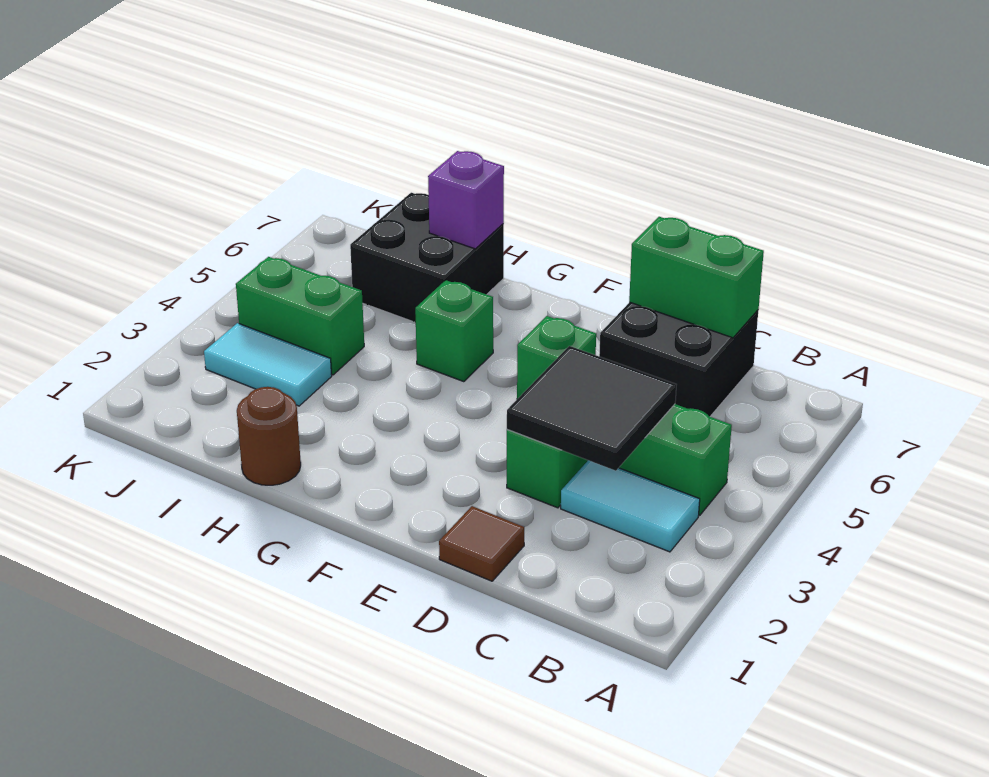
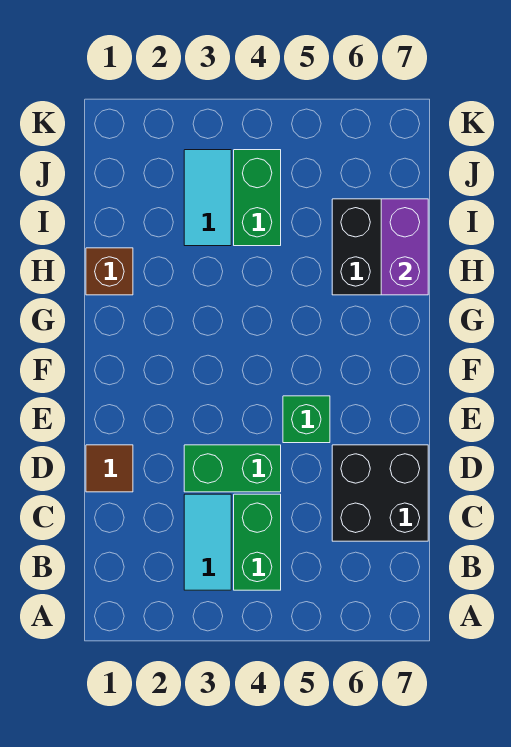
black 2x2 tile [507,346,676,471] -> none
green 1x2 brick [629,217,764,338] -> none
green 1x1 brick [415,280,493,382] -> none
brown 1x1 round brick [237,387,301,485] -> brown 1x1 brick [86,248,133,295]
purple 1x1 brick [428,151,504,249] -> purple 1x2 brick [381,199,428,295]

